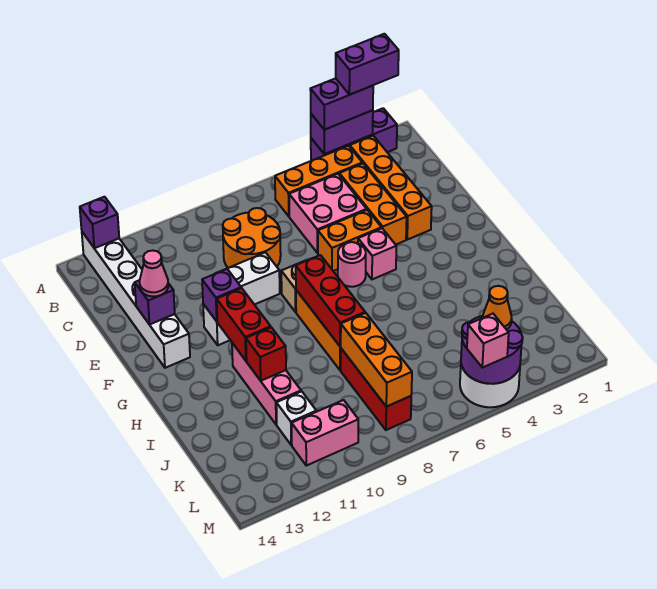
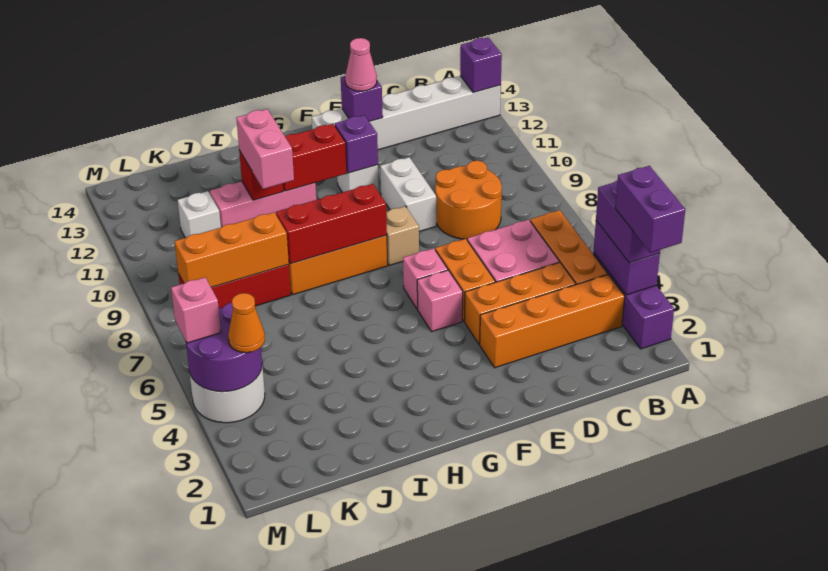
pink 1x1 round brick [338,242,366,287] -> pink 1x1 brick [403,248,448,309]
pink 1x2 brick [292,400,358,466] -> pink 1x2 brick moved to [236,109,294,189]

